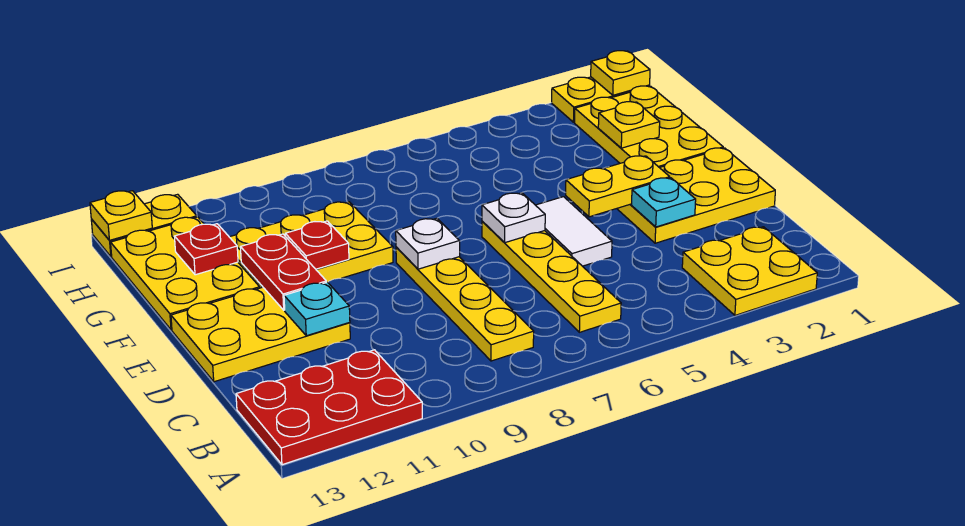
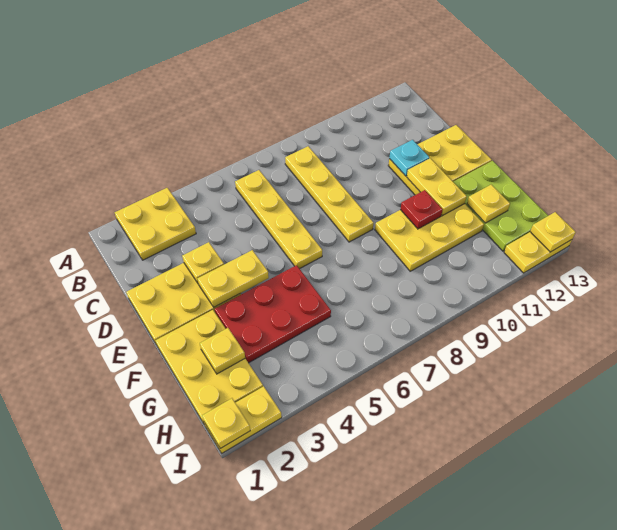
red 2x3 plate [236,350,422,465] -> red 2x3 plate moved to [215,265,331,363]
cyan 1x1 plate [632,178,696,227] -> yellow 1x1 plate [182,242,224,283]
white 1x2 tile [536,197,612,266] -> none
white 1x1 plate [482,193,545,243] -> none
white 1x1 plate [396,218,460,269] -> none
red 1x2 plate [241,234,326,310] -> yellow 1x2 plate [407,158,467,216]
yellow 2x3 plate [111,217,260,330] -> lime 2x3 plate [453,161,548,251]
red 1x1 plate [174,224,238,275] -> yellow 1x1 plate [467,185,510,223]

